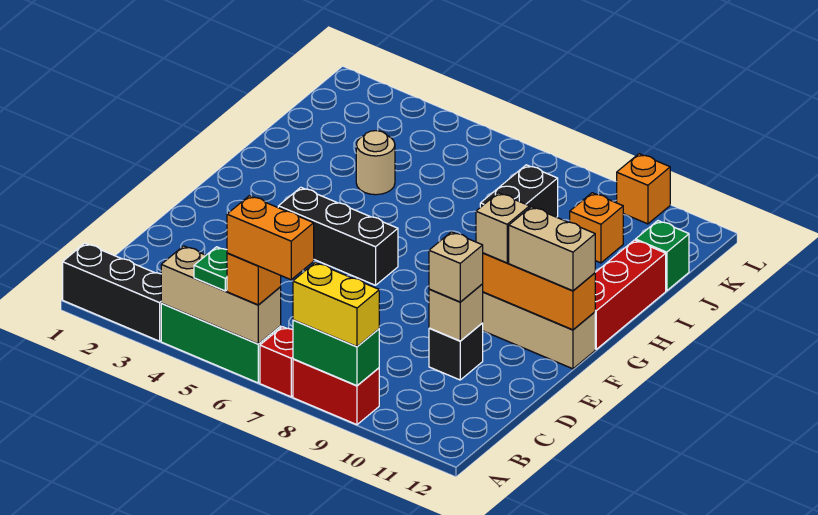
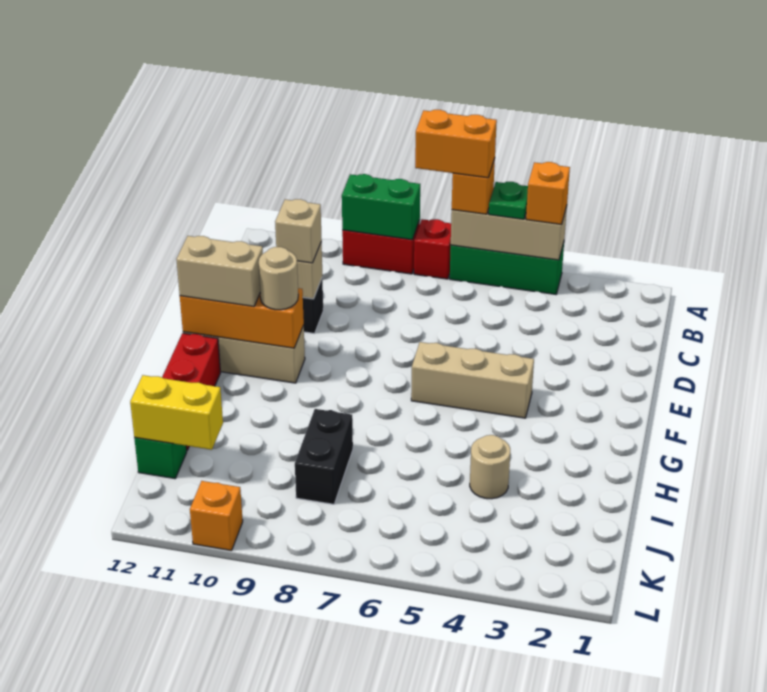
black 1x3 brick [63,243,162,341] -> none
yellow 1x2 brick [293,263,379,347] -> yellow 1x2 brick moved to [130,375,223,450]
black 1x3 brick [278,187,398,285] -> tan 1x3 brick [411,342,534,418]
tan 1x1 brick [476,193,530,263] -> tan 1x1 round brick [259,247,298,310]
orange 1x1 brick [570,193,623,263] -> orange 1x1 brick moved to [526,162,570,225]

